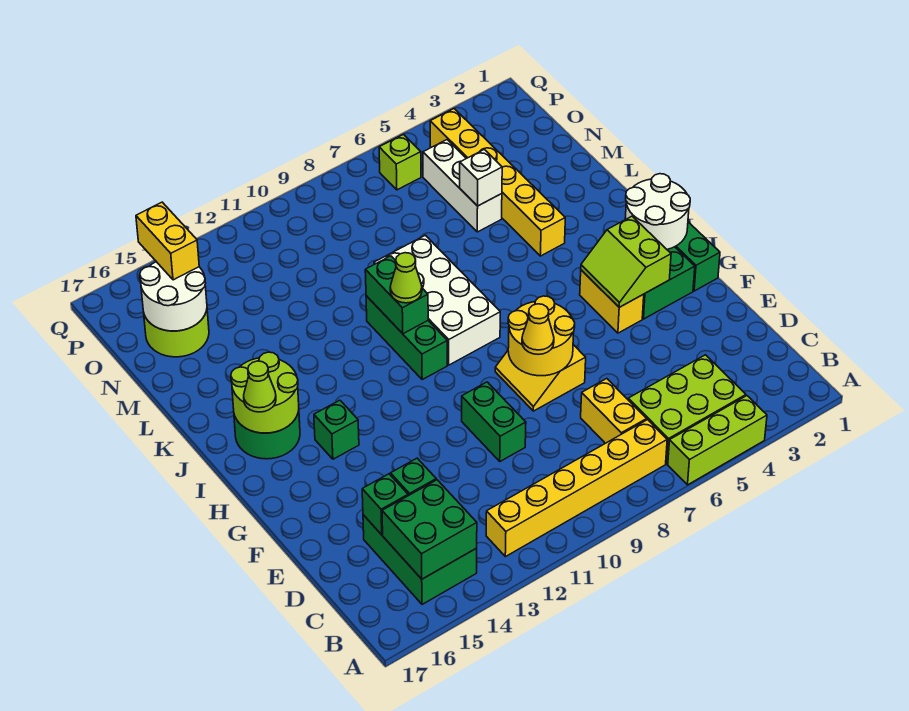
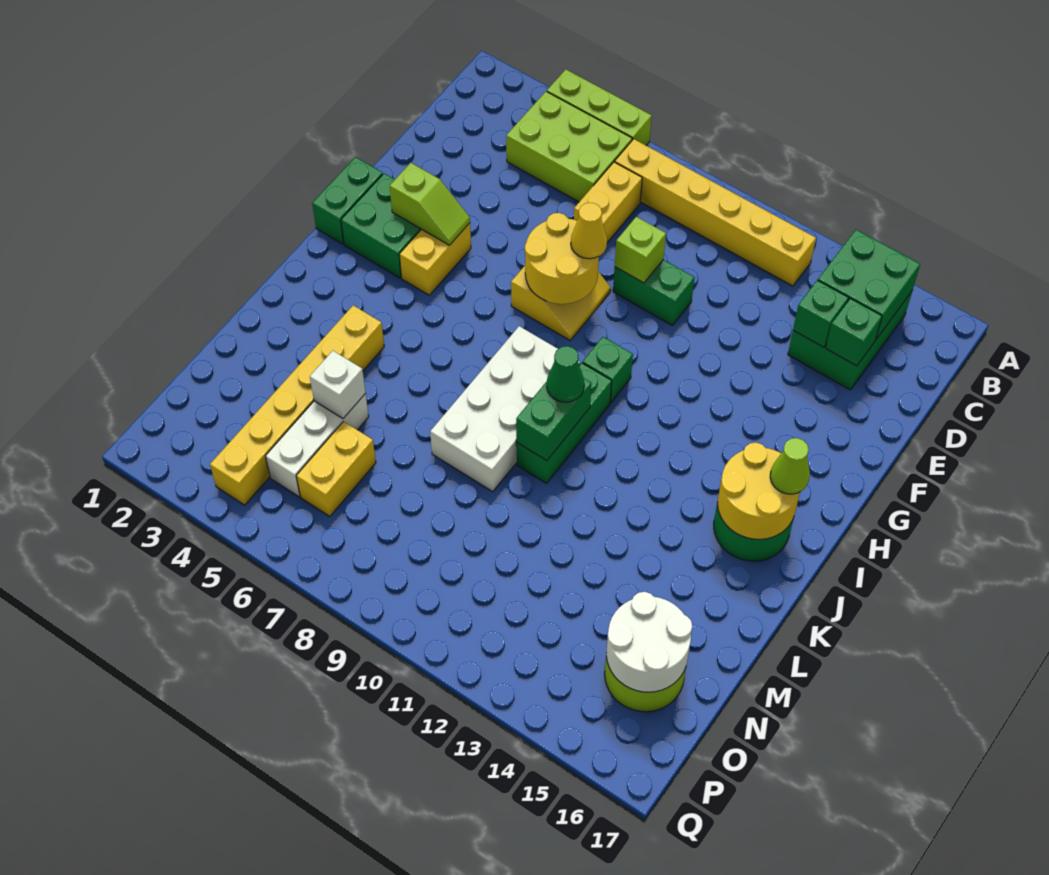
green 1x2 brick [462,382,526,461] -> green 1x2 brick turned to [613,260,695,326]
lime 2x2 slope [581,216,671,307] -> lime 1x2 slope [390,163,470,245]
white 2x2 round brick [625,174,690,249] -> none
green 1x1 brick [314,400,359,459] -> green 1x1 brick moved to [583,337,633,403]
lime 2x2 round brick [231,352,299,433] -> yellow 2x2 round brick [718,443,800,539]
lime 1x1 cone [390,253,422,303] -> green 1x1 cone [547,346,584,402]
yellow 1x2 brick [136,202,199,280] -> yellow 1x2 brick moved to [296,422,376,516]
lime 1x1 brick [379,135,421,190] -> lime 1x1 brick moved to [615,217,666,283]

